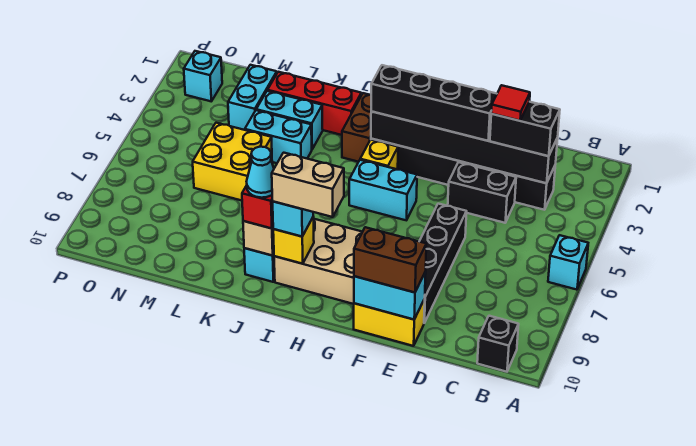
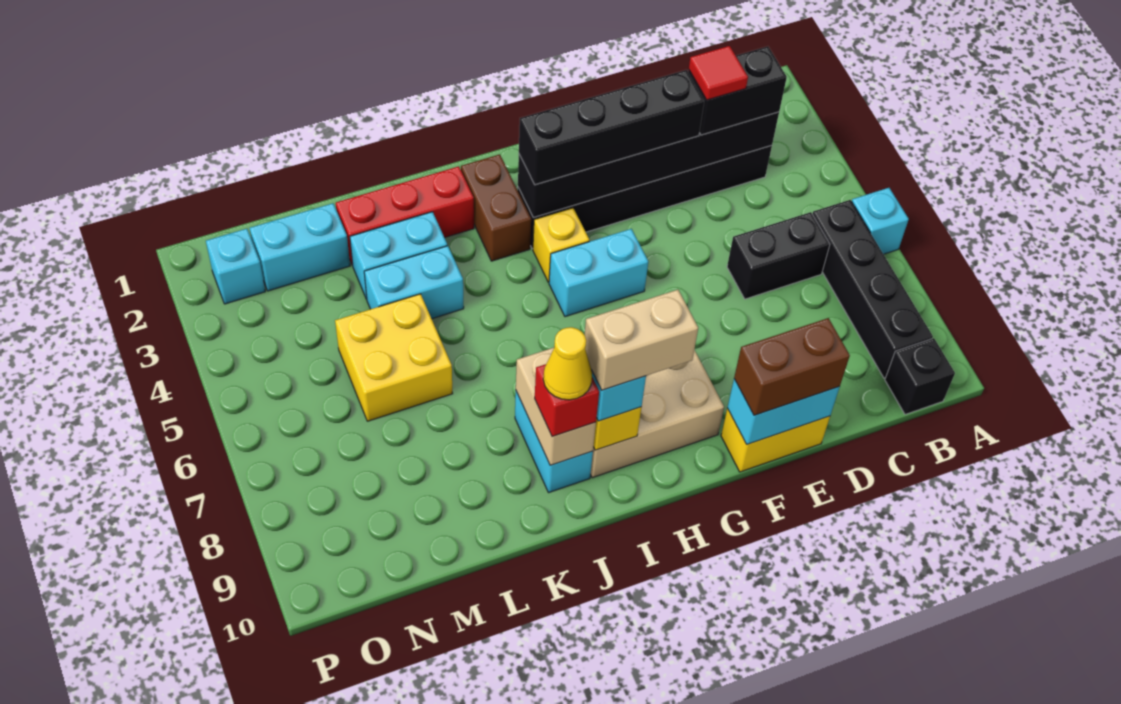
black 1x2 brick [448,162,516,223] -> black 1x2 brick moved to [727,212,830,299]
black 1x4 brick [419,204,467,323] -> black 1x4 brick moved to [813,200,933,378]
cyan 1x1 cone [247,147,274,198] -> yellow 1x1 cone [543,327,592,400]
cyan 1x2 brick [228,65,277,130] -> cyan 1x2 brick turned to [250,203,350,291]

